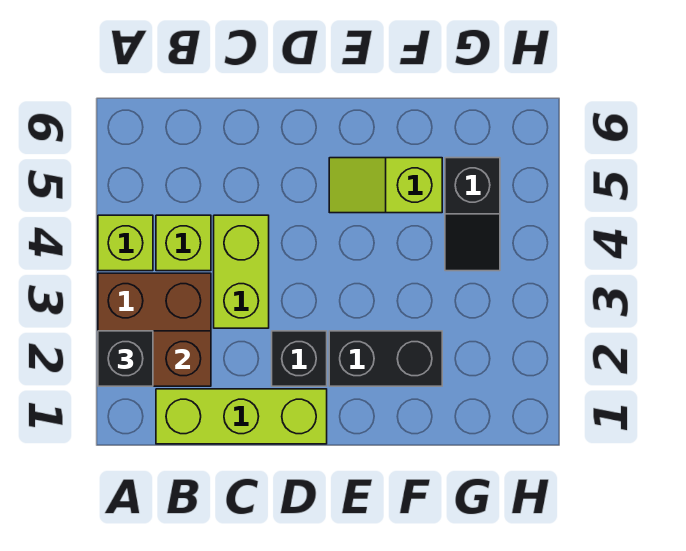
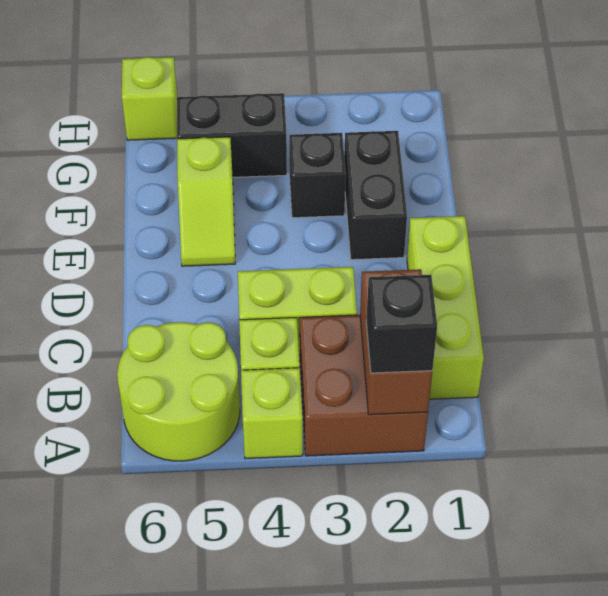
none -> lime 2x2 round brick [117,322,240,461]
black 1x1 brick [272,331,327,386] -> black 1x1 brick moved to [289,133,346,218]
black 1x2 slope [445,158,500,271] -> black 1x2 brick [177,93,287,177]
none -> lime 1x1 brick [122,57,177,140]

